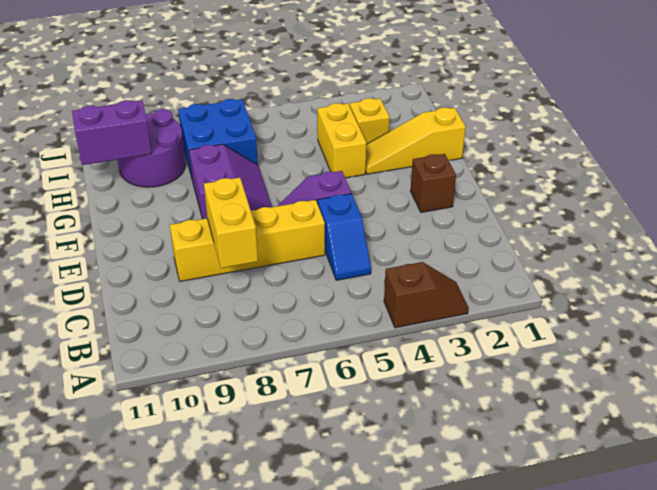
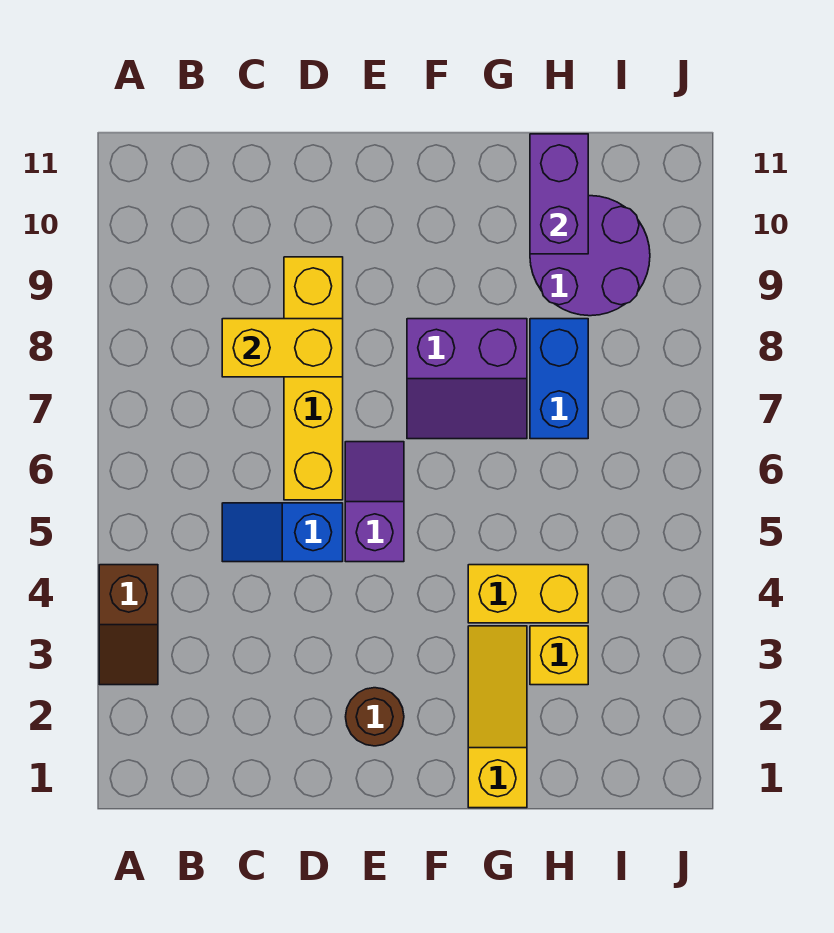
brown 1x1 brick [410,154,456,212] -> brown 1x1 round brick [346,688,404,746]
blue 2x2 brick [178,99,258,178] -> blue 1x2 brick [530,319,588,439]

